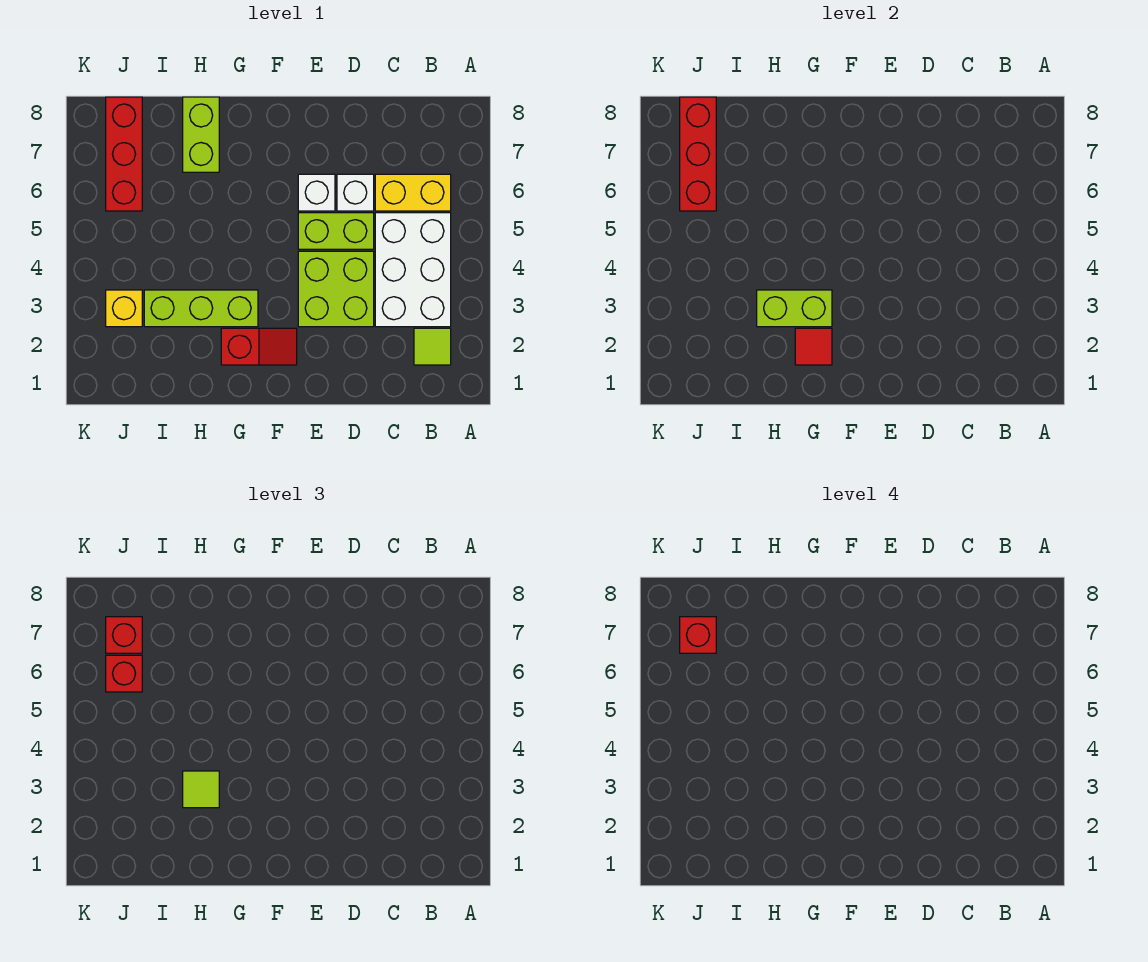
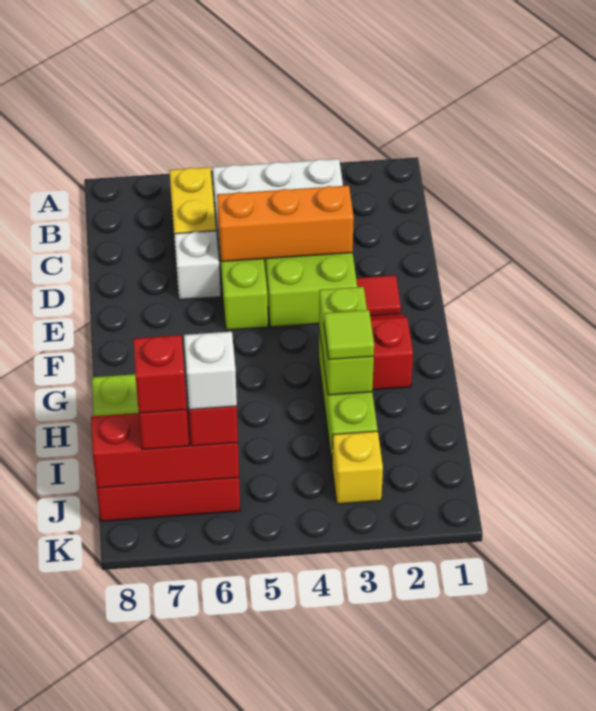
lime 1x1 tile [414,328,451,365] -> none
none -> orange 1x3 brick [217,186,354,262]
white 1x1 brick [298,174,335,211] -> white 1x1 brick moved to [184,332,237,410]
red 1x1 tile [795,328,832,365] -> red 1x1 tile moved to [356,275,401,316]

